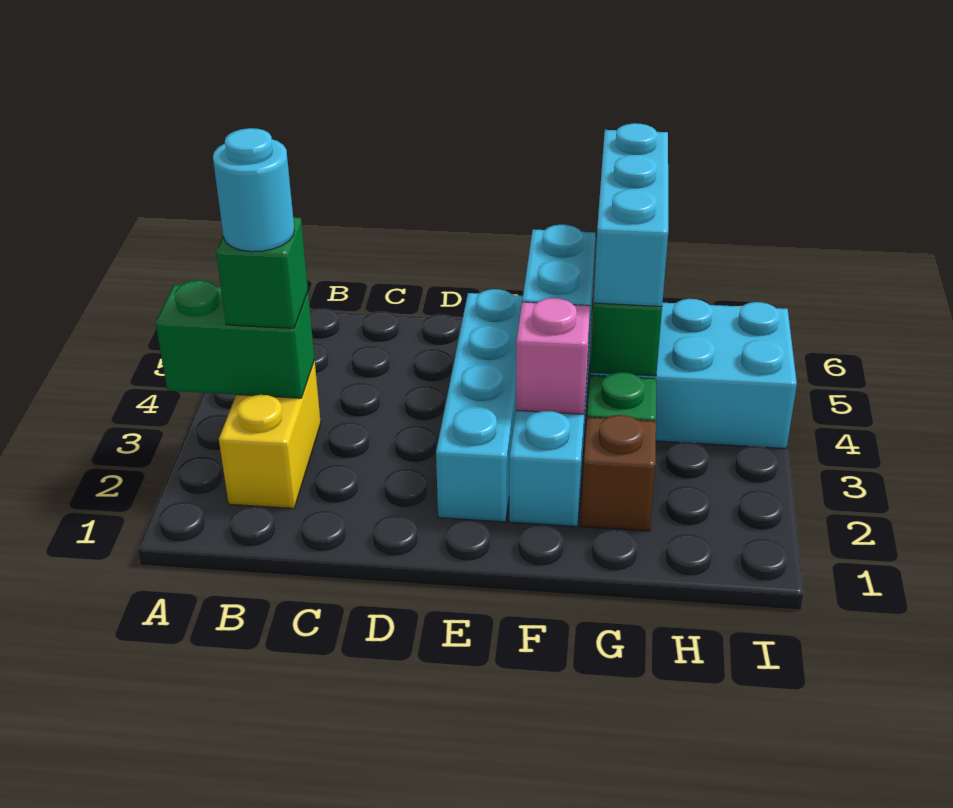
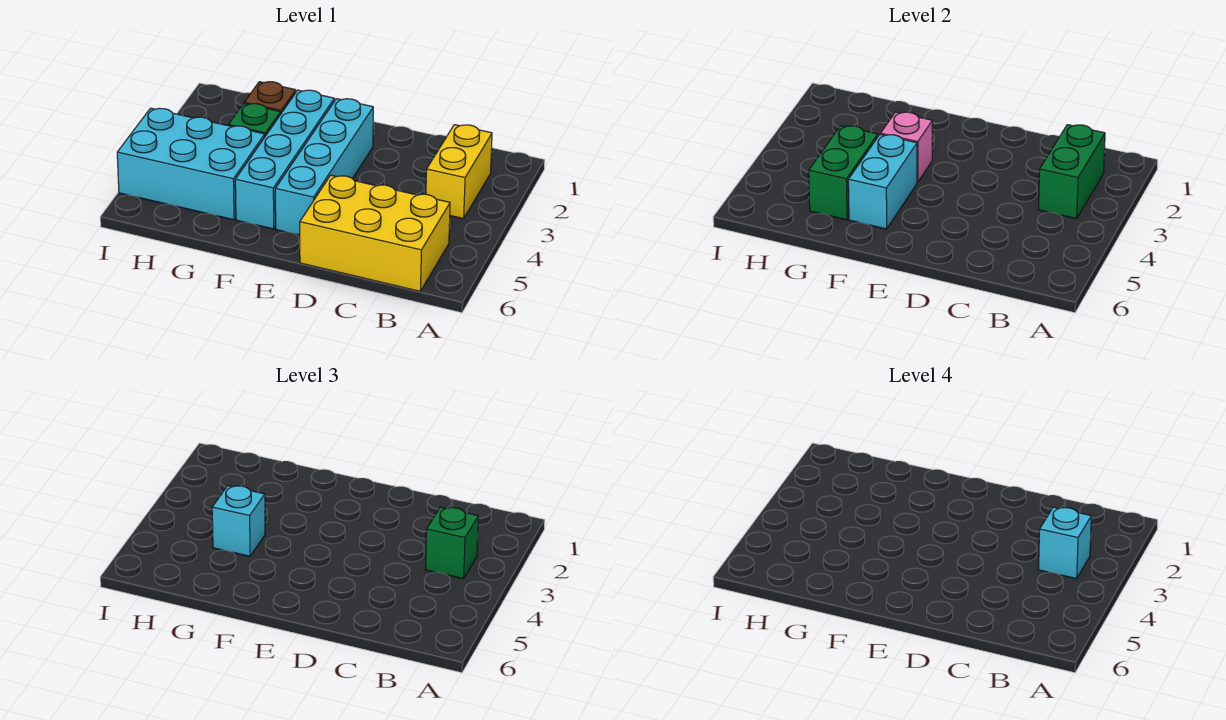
green 1x2 brick [155,280,315,398] -> green 1x2 brick turned to [1038,125,1105,219]
cyan 1x1 round brick [213,128,294,252] -> cyan 1x1 brick [1038,507,1091,579]
none -> yellow 2x3 brick [300,175,450,291]
cyan 1x3 brick [594,123,668,306] -> cyan 1x1 brick [212,486,265,556]

